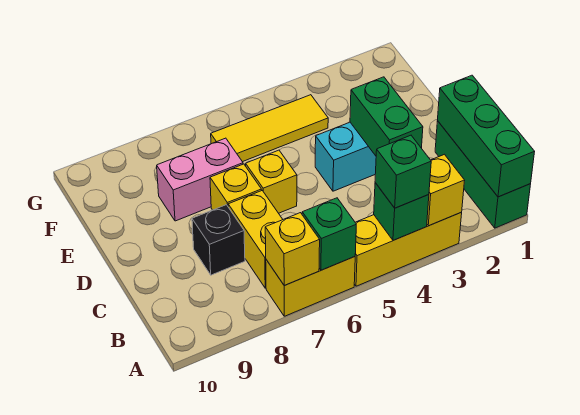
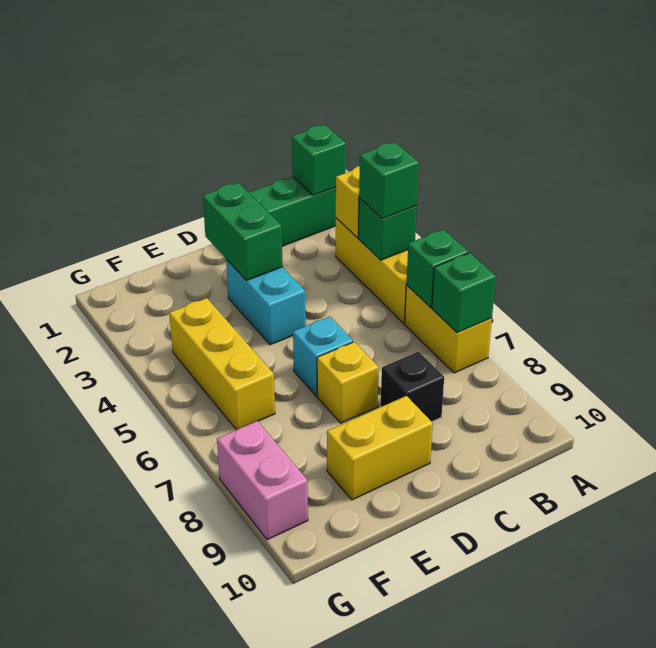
green 1x3 brick [438,75,535,197] -> green 1x1 brick [292,125,346,195]
yellow 1x1 brick [265,213,320,285] -> green 1x1 brick [432,253,496,333]
yellow 1x2 brick [228,191,283,288] -> yellow 1x2 brick moved to [327,396,433,500]
green 1x2 brick [350,77,423,156] -> green 1x2 brick turned to [203,183,283,281]
yellow 1x1 brick [246,150,297,213] -> cyan 1x1 brick [293,316,353,396]
pink 1x2 brick [157,138,243,221] -> pink 1x2 brick moved to [217,421,308,540]
yellow 1x3 tile [211,95,328,162] -> yellow 1x3 brick [169,298,275,430]

